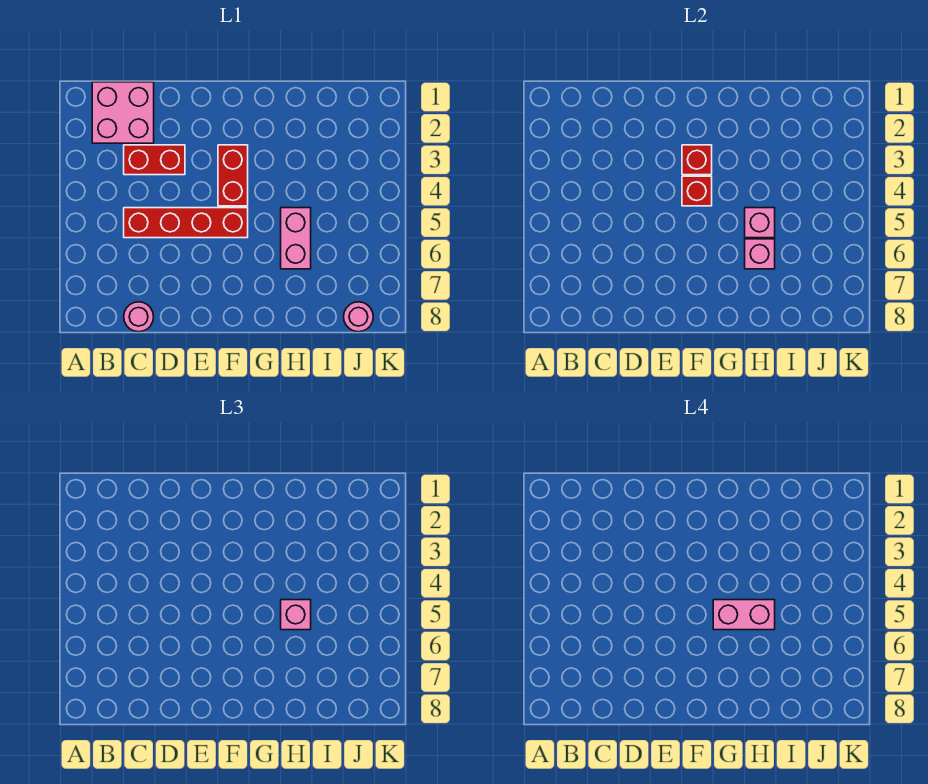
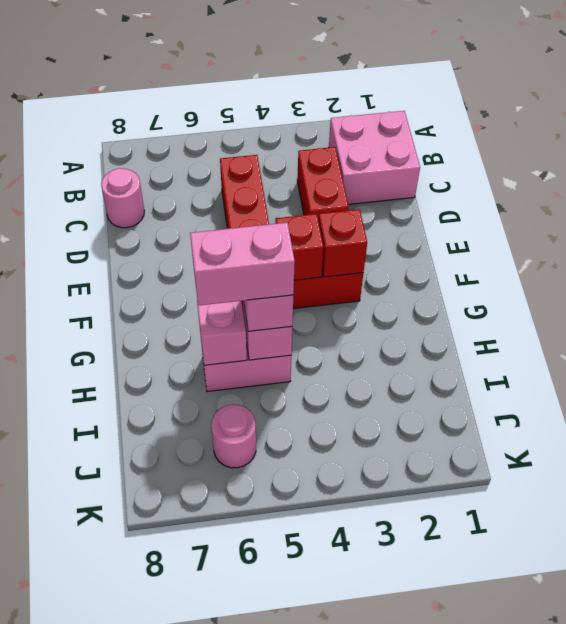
pink 1x2 brick [713,600,775,630] -> pink 1x2 brick turned to [190,222,295,306]
pink 1x1 round brick [344,302,373,332] -> pink 1x1 round brick moved to [211,405,256,468]

